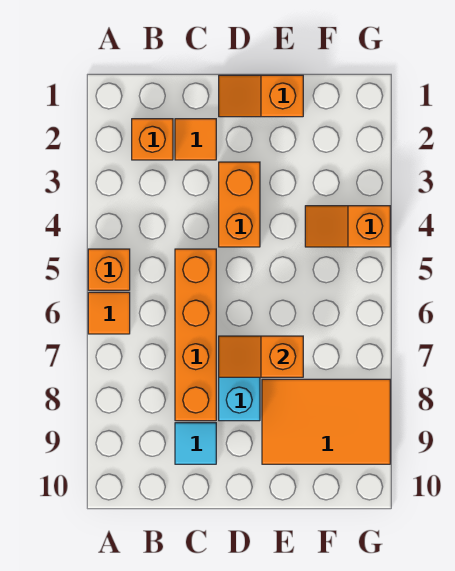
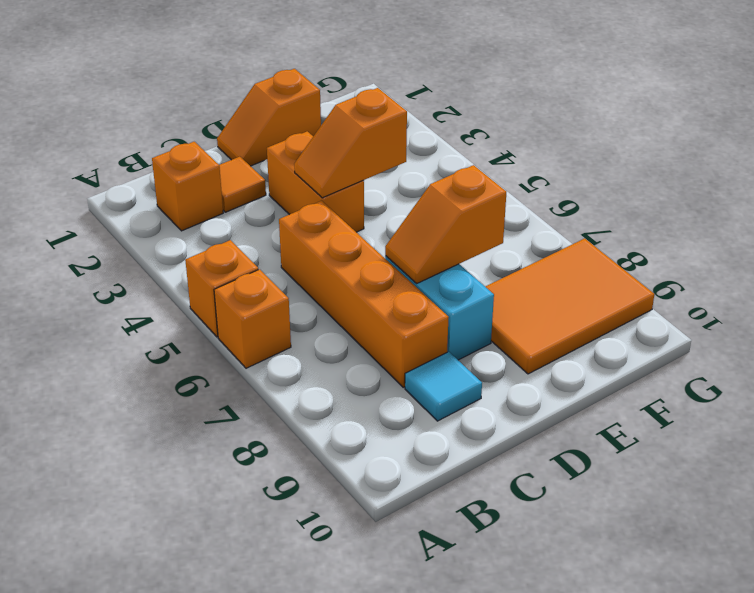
orange 1x1 tile [88,292,130,334] -> orange 1x1 brick [214,269,291,368]
orange 1x2 slope [305,206,390,247] -> orange 1x2 slope moved to [294,88,407,198]

